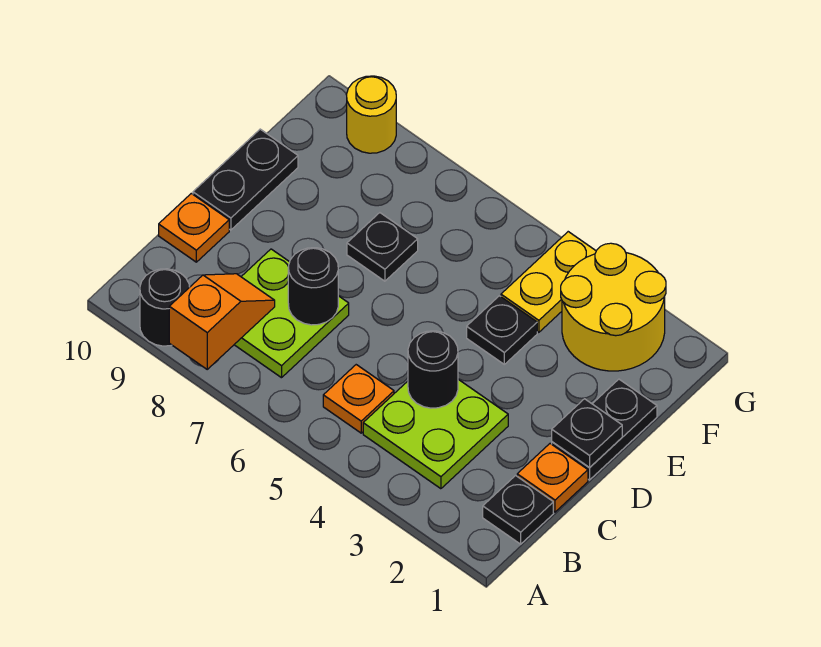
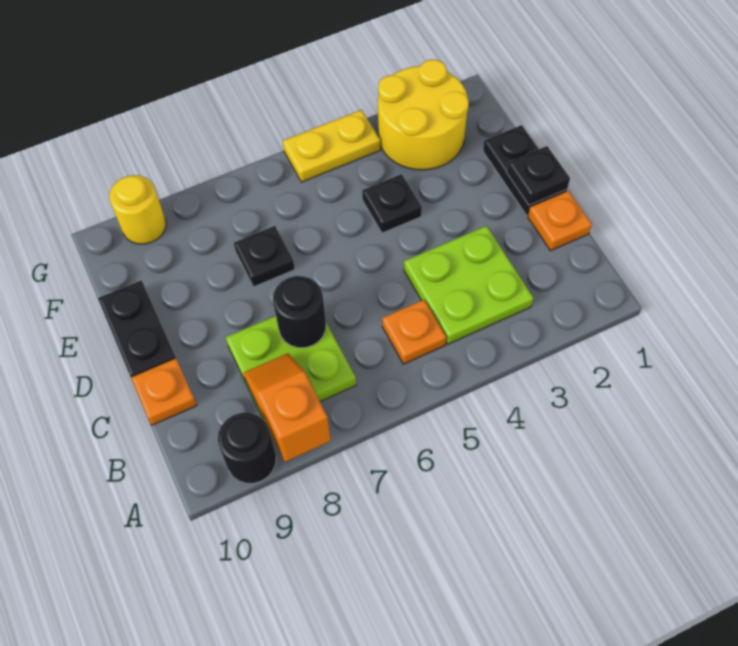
black 1x1 plate [483,476,553,544] -> none
black 1x1 round brick [408,331,458,408] -> none
yellow 1x2 plate [501,232,596,332] -> yellow 1x2 plate turned to [283,110,380,182]

